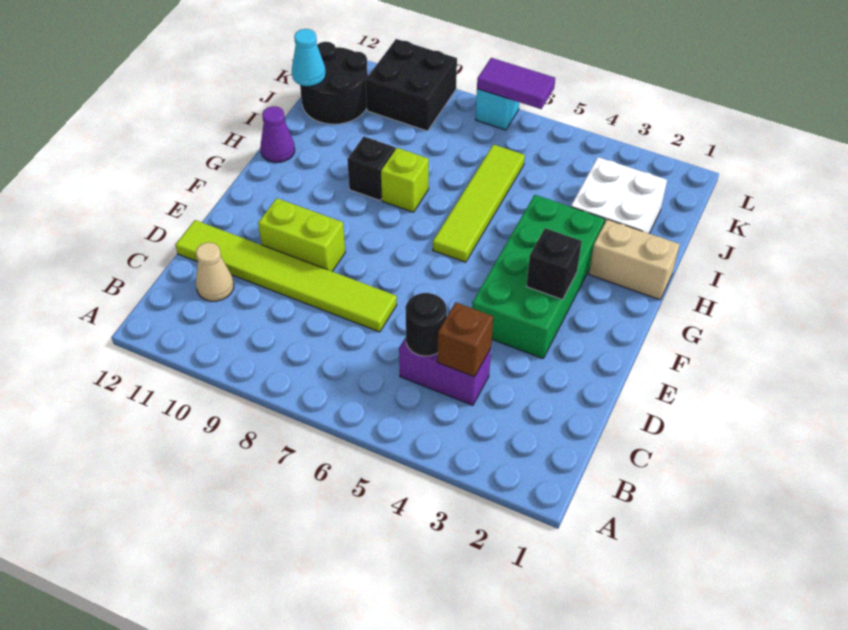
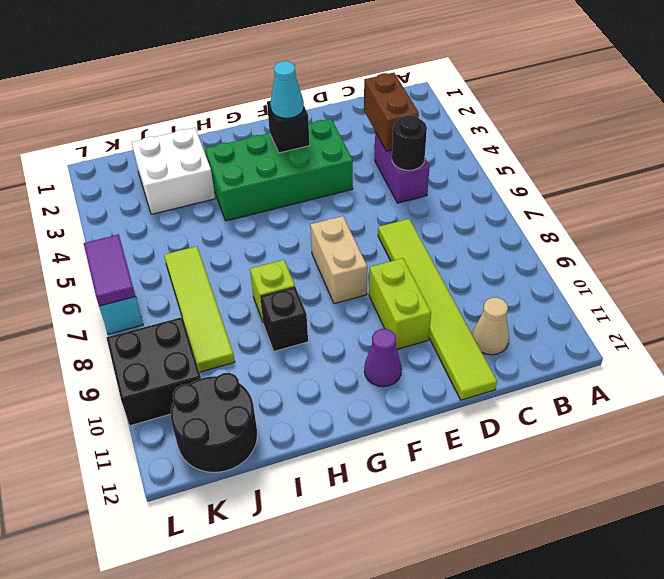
brown 1x1 brick [437,302,493,377] -> brown 1x2 brick [364,73,419,151]
lime 1x4 tile [433,144,525,262] -> lime 1x4 tile turned to [164,246,235,372]
tan 1x2 brick [589,219,680,300] -> tan 1x2 brick moved to [310,216,367,304]
purple 1x1 cone [260,106,295,163] -> purple 1x1 cone moved to [364,329,402,387]
cyan 1x1 cone [292,29,326,86] -> cyan 1x1 cone moved to [270,61,304,118]

